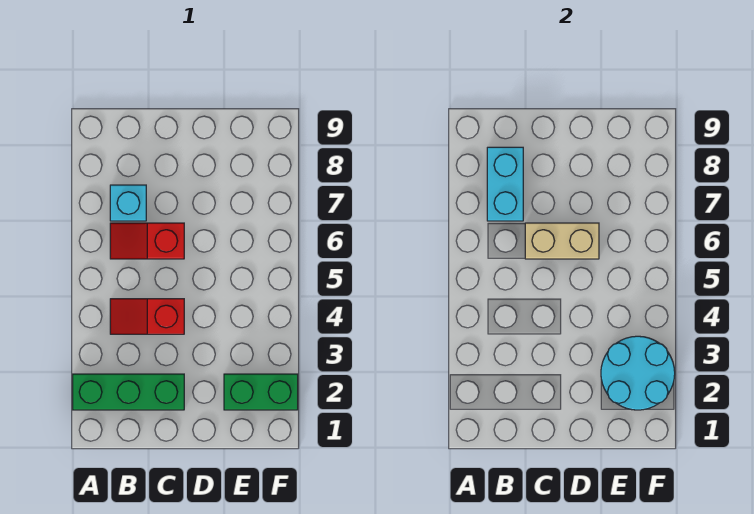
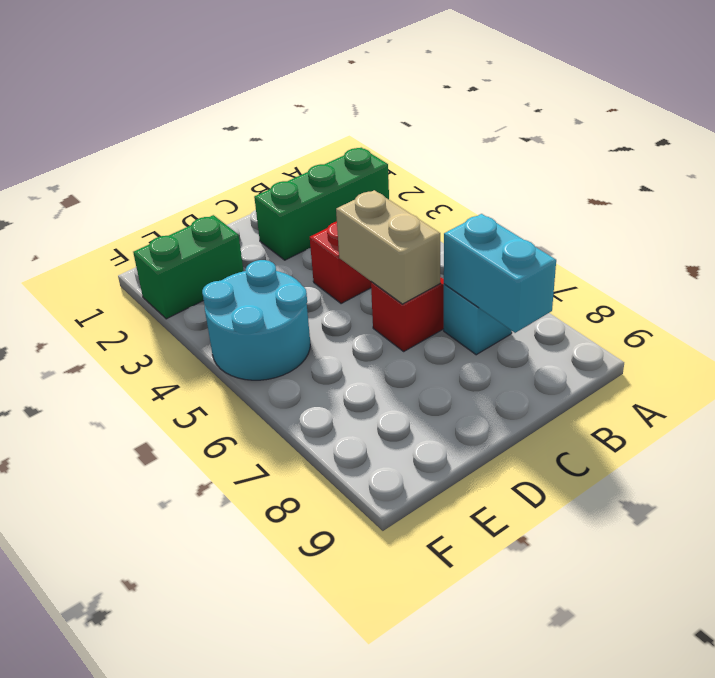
tan 1x2 brick [525,223,599,259] -> tan 1x2 brick turned to [336,190,440,304]
cyan 2x2 round brick [601,336,675,410] -> cyan 2x2 round brick moved to [202,260,310,380]

